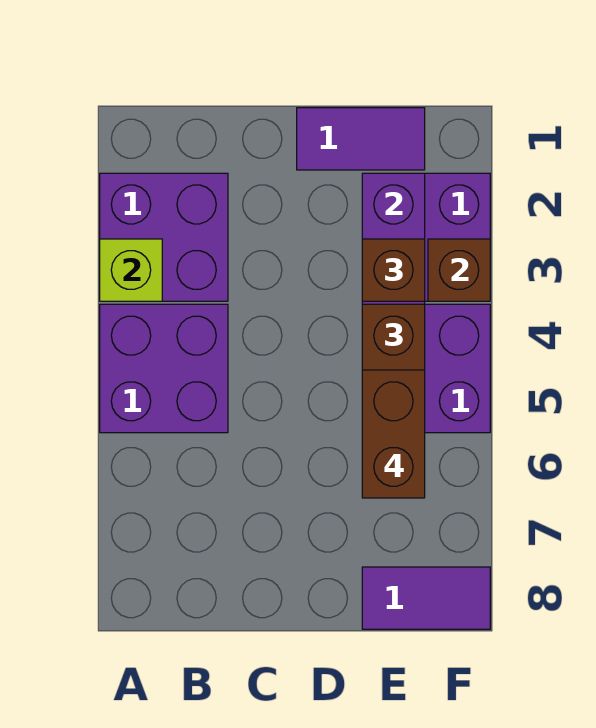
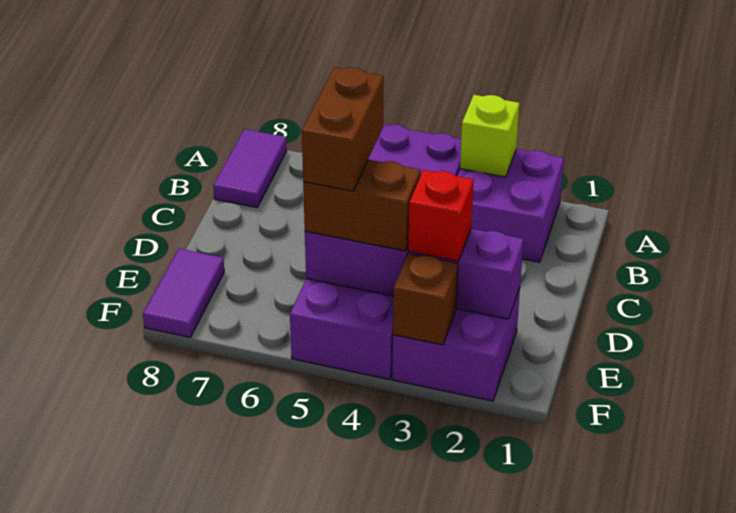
purple 1x2 tile [297,108,425,170] -> purple 1x2 tile moved to [213,129,287,208]
brown 1x1 brick [362,239,425,301] -> red 1x1 brick [408,170,474,261]
brown 1x2 brick [362,370,425,498] -> brown 1x2 brick turned to [302,67,384,191]

